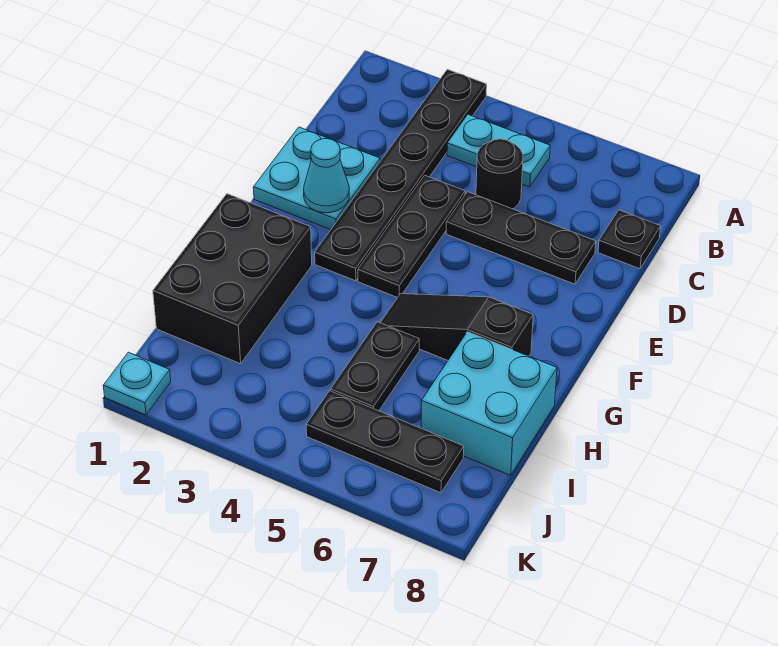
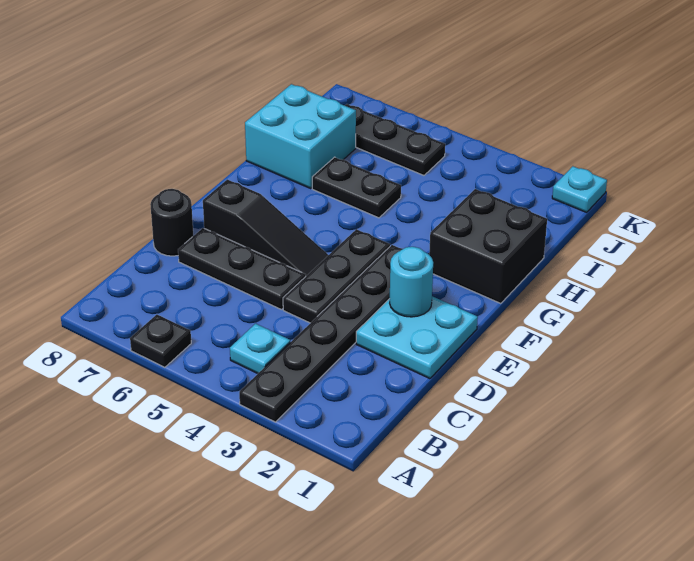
cyan 1x2 plate [447,115,550,187] -> cyan 1x1 plate [230,324,290,373]
black 1x1 round brick [476,139,523,209] -> black 1x1 round brick moved to [150,189,193,256]
black 1x1 plate [598,210,661,269] -> black 1x1 plate moved to [130,315,191,367]
cyan 1x1 cone [304,139,349,213] -> cyan 1x1 round brick [390,247,433,317]
black 2x3 brick [153,194,312,364] -> black 2x2 brick [429,189,547,304]
black 1x3 slope [380,294,533,360] -> black 1x3 slope moved to [203,179,328,276]
black 1x2 plate [331,322,419,411] -> black 1x2 plate turned to [312,157,401,218]

